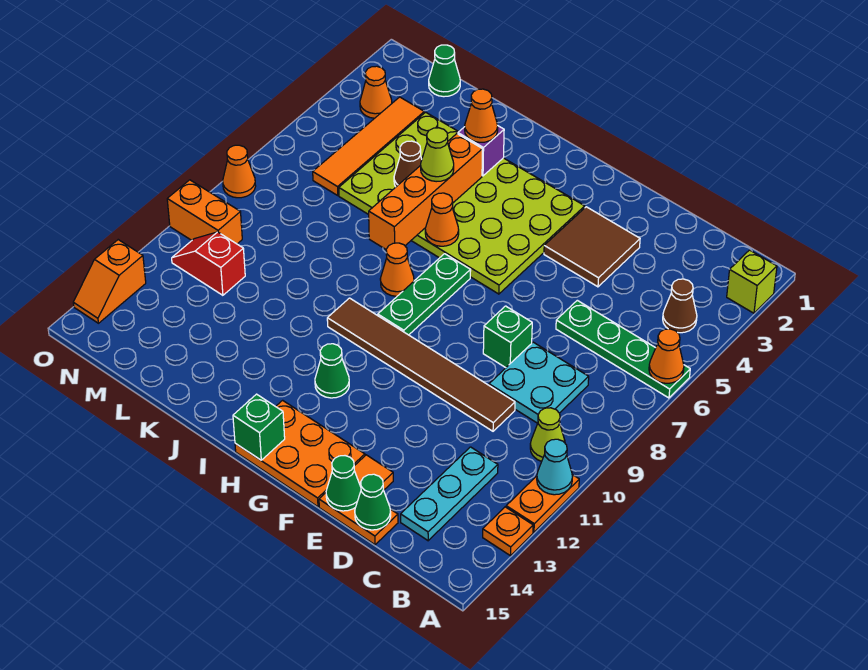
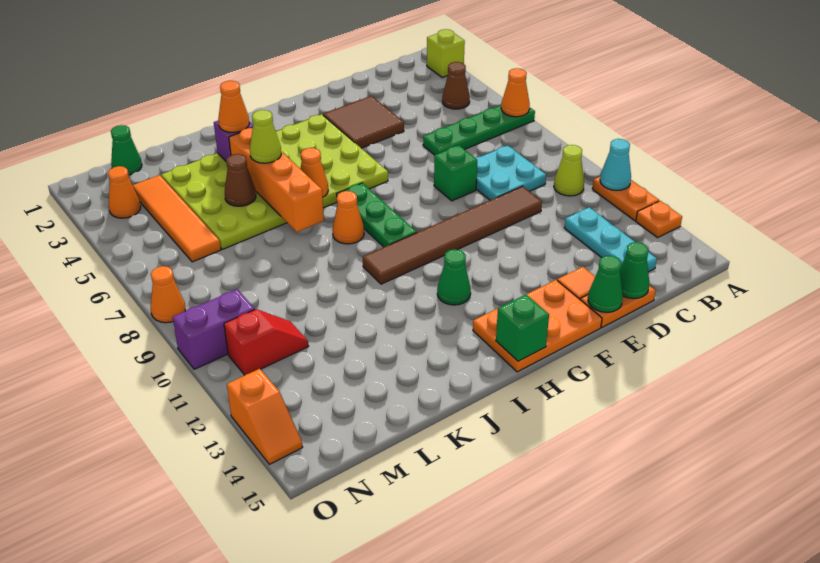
red 1x2 slope [172,232,245,295] -> red 1x2 slope turned to [224,309,309,375]
orange 1x2 brick [167,180,242,244] -> purple 1x2 brick [172,289,255,369]

